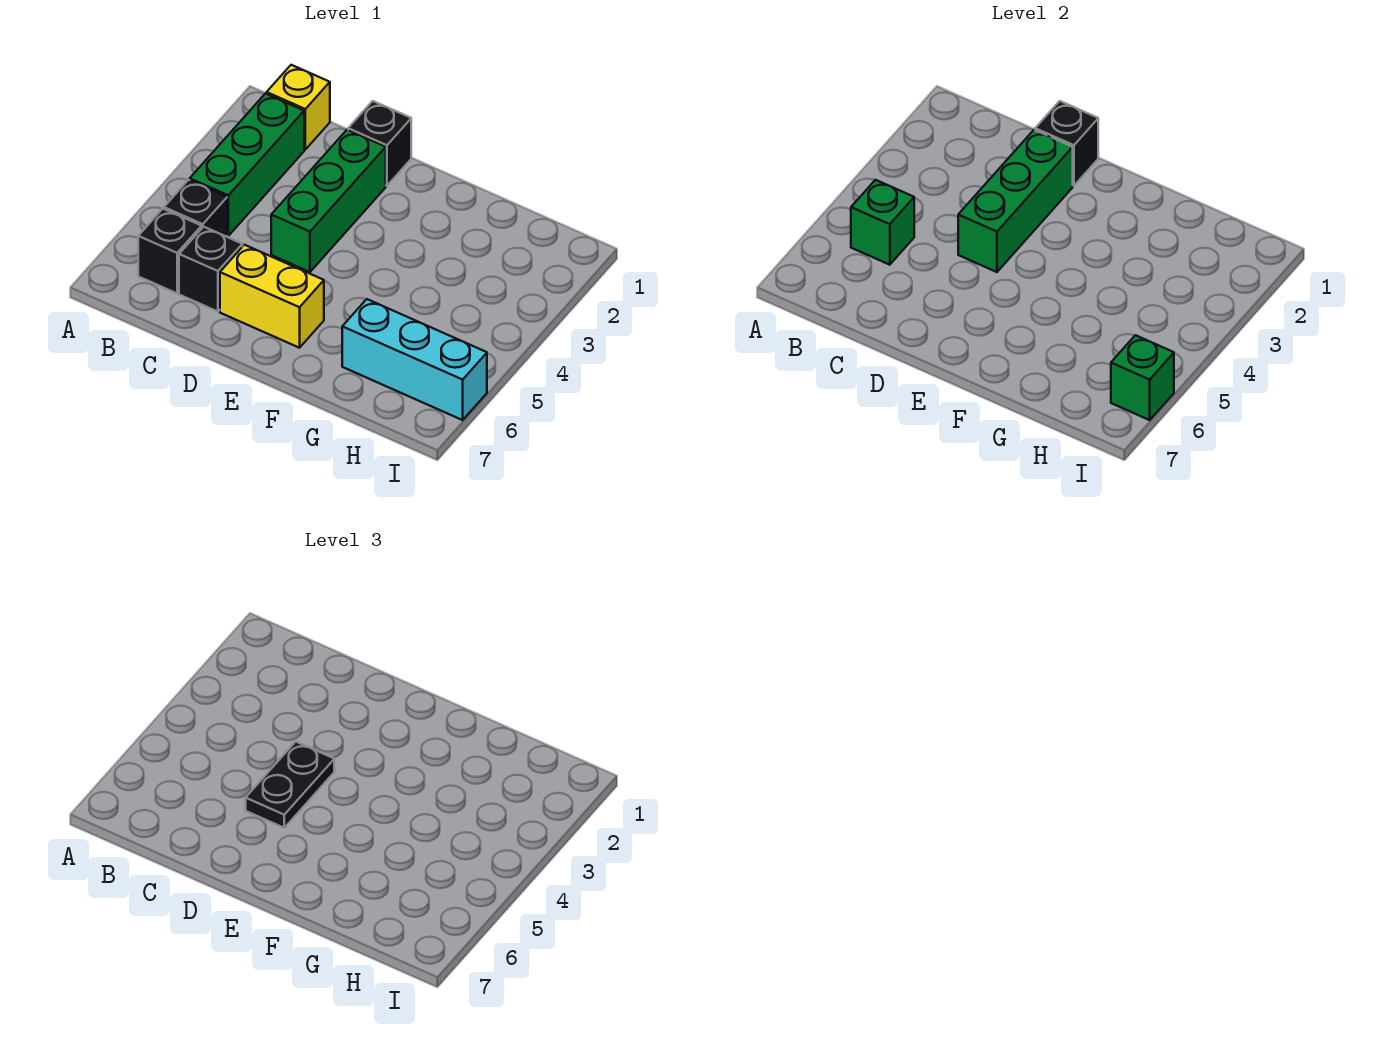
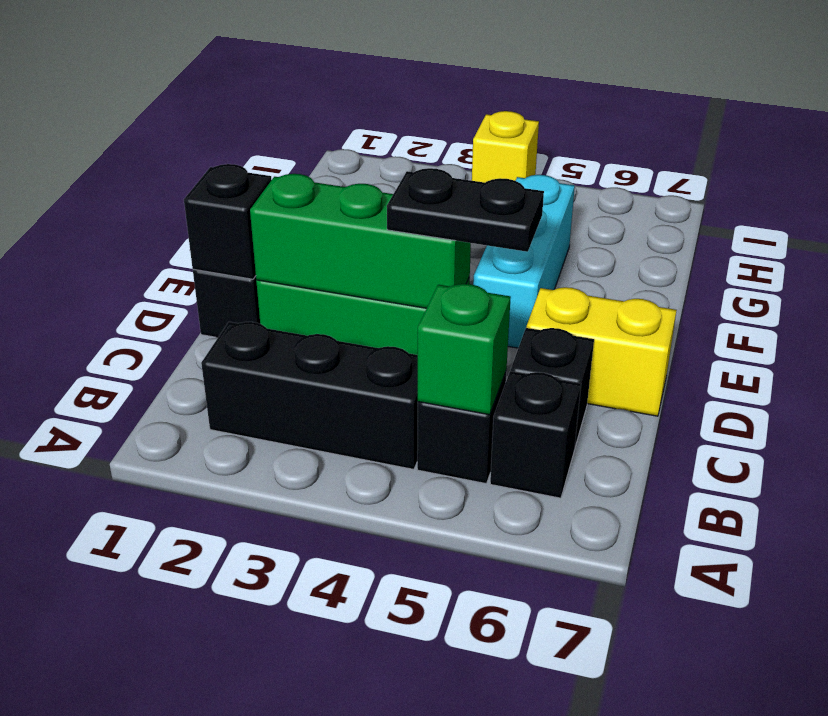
yellow 1x1 brick [267,65,330,149] -> yellow 1x1 brick moved to [472,111,539,182]
green 1x3 brick [190,94,304,236] -> black 1x3 brick [201,322,418,469]
yellow 1x2 brick [220,245,324,348] -> yellow 1x2 brick turned to [526,287,677,416]
cyan 1x3 brick [342,299,487,420] -> cyan 1x3 brick moved to [473,175,575,348]
green 1x1 brick [1111,335,1174,420] -> none

